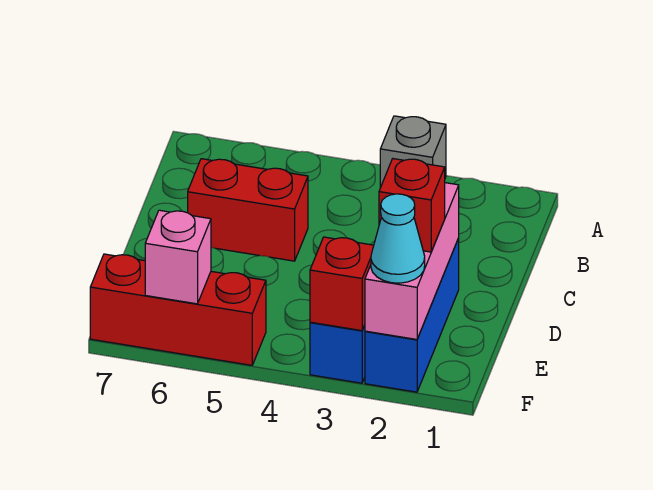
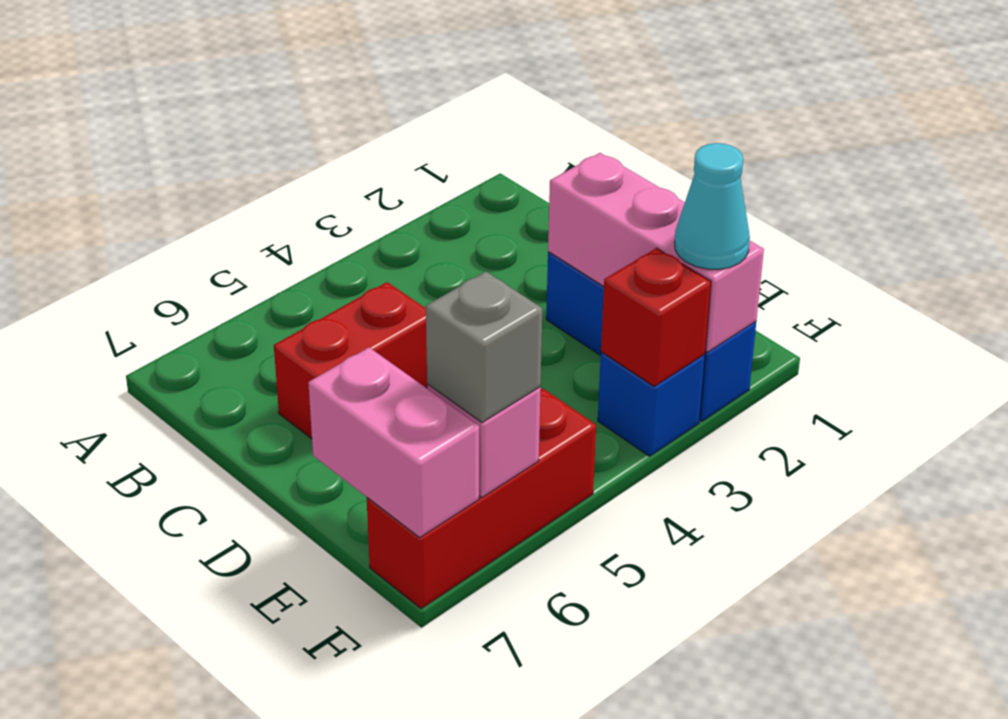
grey 1x1 brick [380,116,446,188] -> grey 1x1 brick moved to [426,272,542,422]
red 1x1 brick [379,159,445,252] -> none
none -> pink 1x2 brick [308,347,479,537]

